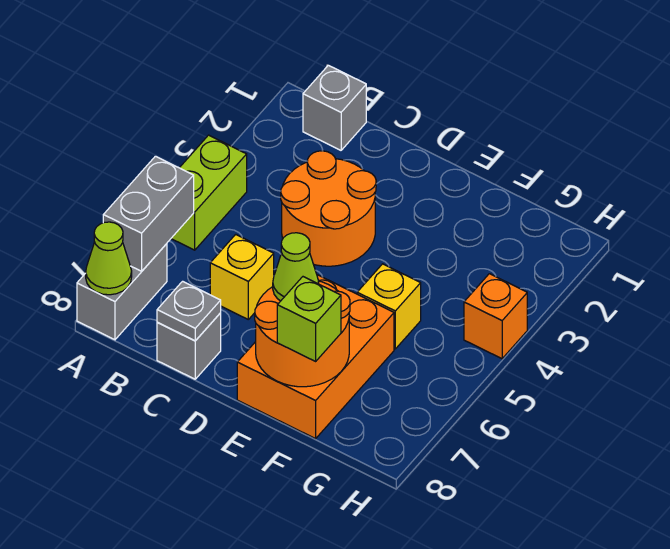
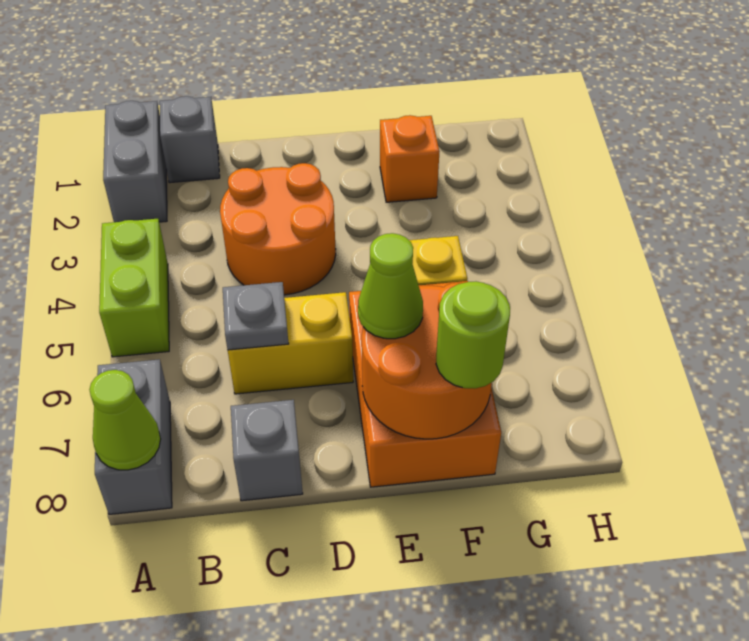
grey 1x2 brick [103,156,194,271] -> grey 1x2 brick moved to [103,101,167,222]
yellow 1x1 brick [210,234,274,319] -> yellow 1x2 brick [228,292,353,394]
grey 1x1 plate [157,281,221,341] -> grey 1x1 plate moved to [223,282,289,350]
lime 1x1 brick [277,277,341,361] -> lime 1x1 round brick [436,281,510,389]
orange 1x1 brick [464,274,527,359] -> orange 1x1 brick moved to [380,115,439,202]

